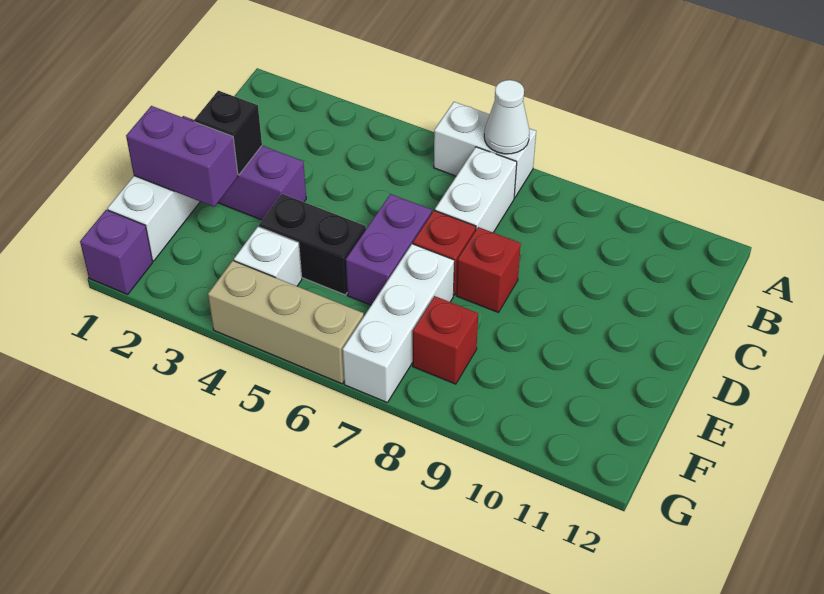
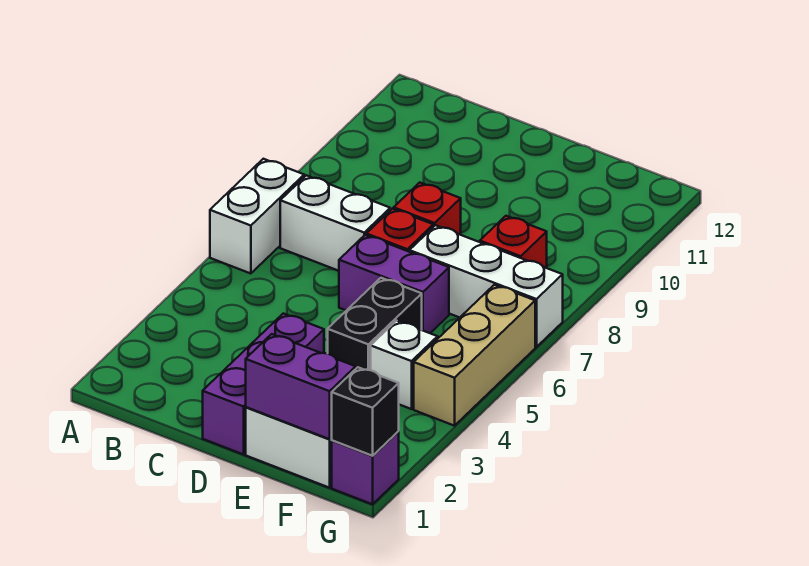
white 1x1 cone [484,80,529,154] -> none
black 1x1 brick [194,91,262,175] -> black 1x1 brick moved to [332,367,399,456]
purple 1x2 brick [126,106,238,207] -> purple 1x2 brick turned to [246,334,356,439]

